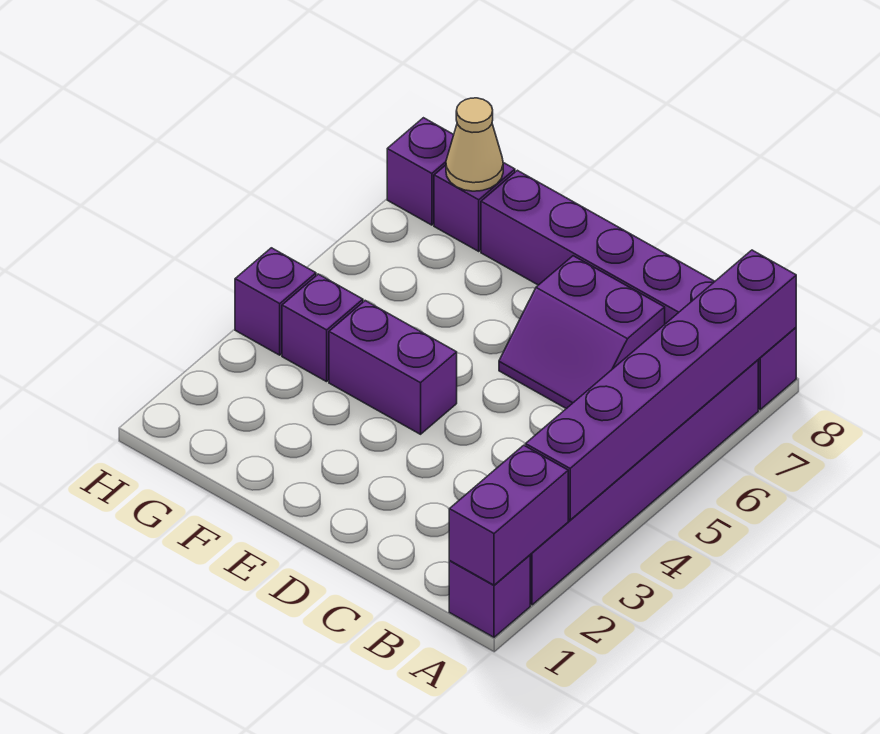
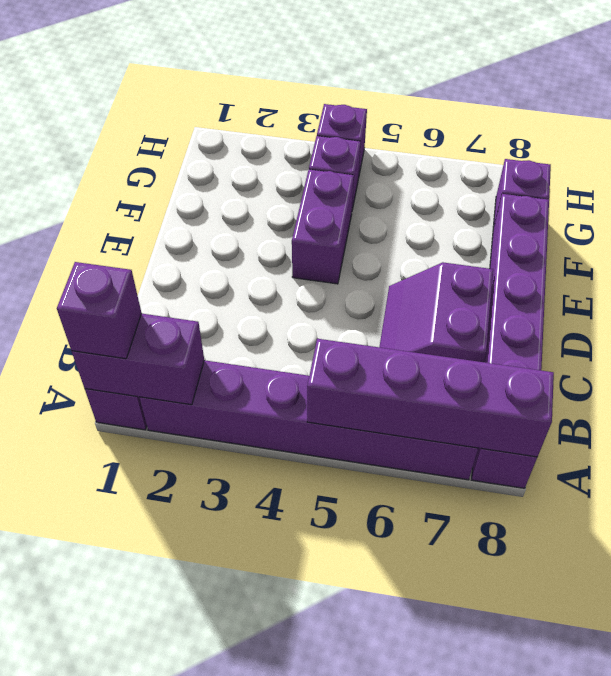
purple 1x6 brick [526,250,796,520] -> purple 1x4 brick [307,339,554,457]
tan 1x1 cone [446,98,503,191] -> none
purple 1x1 brick [387,118,454,225] -> purple 1x1 brick moved to [57,262,142,359]

